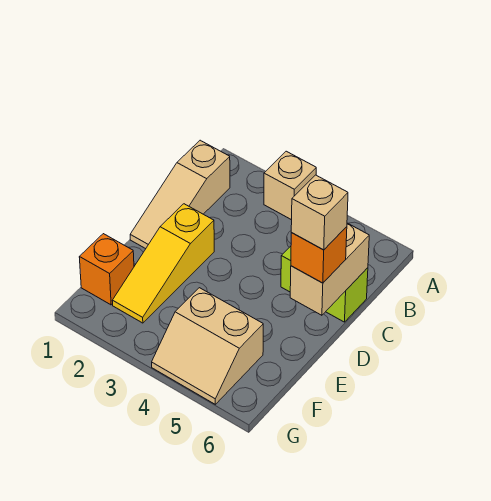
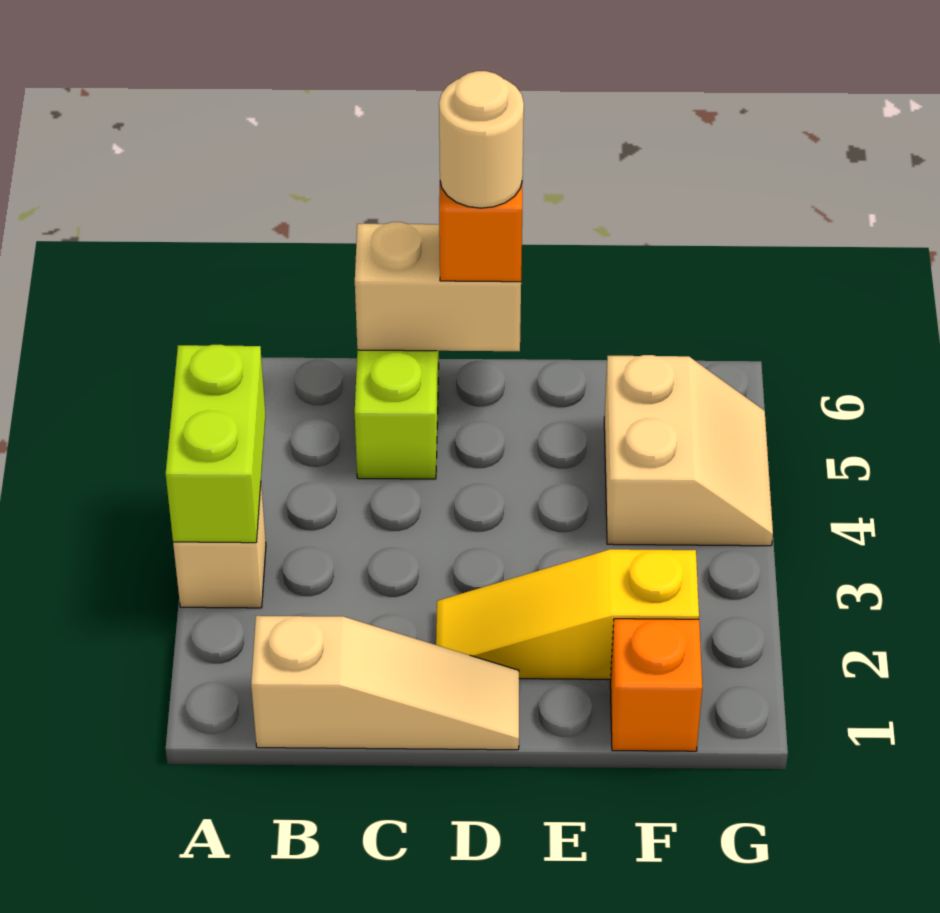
none -> lime 1x2 brick [166,345,265,543]
yellow 1x3 slope [112,204,214,323] -> yellow 1x3 slope turned to [436,549,699,679]
tan 1x1 brick [291,175,348,250] -> tan 1x1 round brick [439,71,524,208]

